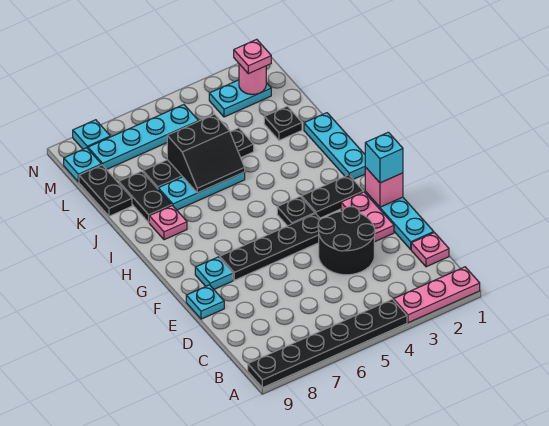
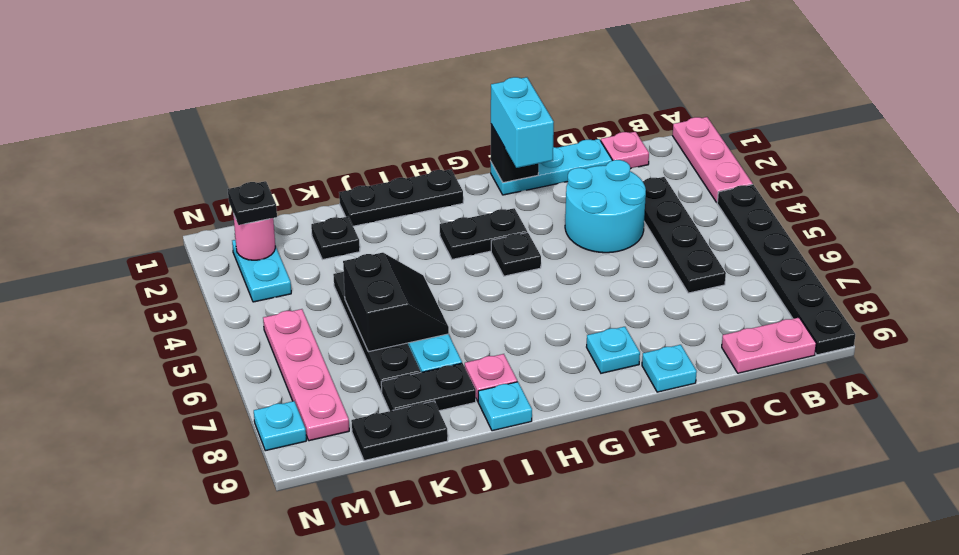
black 2x2 round brick [318,206,375,275] -> cyan 2x2 round brick [565,160,646,253]
pink 1x2 plate [341,192,394,242] -> pink 1x2 plate moved to [722,318,816,373]
pink 1x1 brick [365,167,403,207] -> black 1x1 brick [491,124,539,183]
cyan 1x1 brick [365,132,403,183] -> cyan 1x2 brick [491,77,554,168]
black 1x4 plate [220,214,320,280] -> black 1x4 plate moved to [643,177,726,293]
black 1x2 plate [301,175,363,218] -> black 1x2 plate turned to [440,208,527,259]
cyan 1x3 plate [304,113,365,179] -> black 1x3 plate [339,169,463,226]
pink 1x1 plate [234,39,271,74] -> black 1x1 plate [228,181,277,225]
cyan 1x4 plate [88,105,198,170] -> pink 1x4 plate [263,309,349,441]
cyan 1x1 plate [64,148,101,182] -> cyan 1x1 plate moved to [478,382,532,431]

